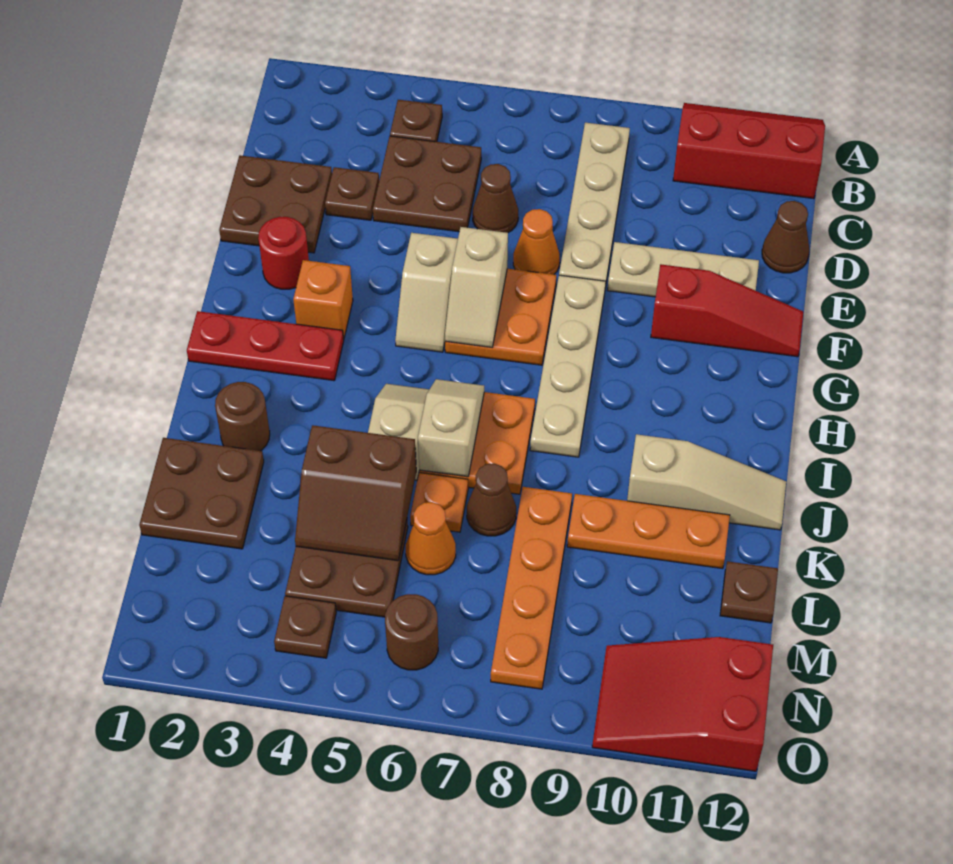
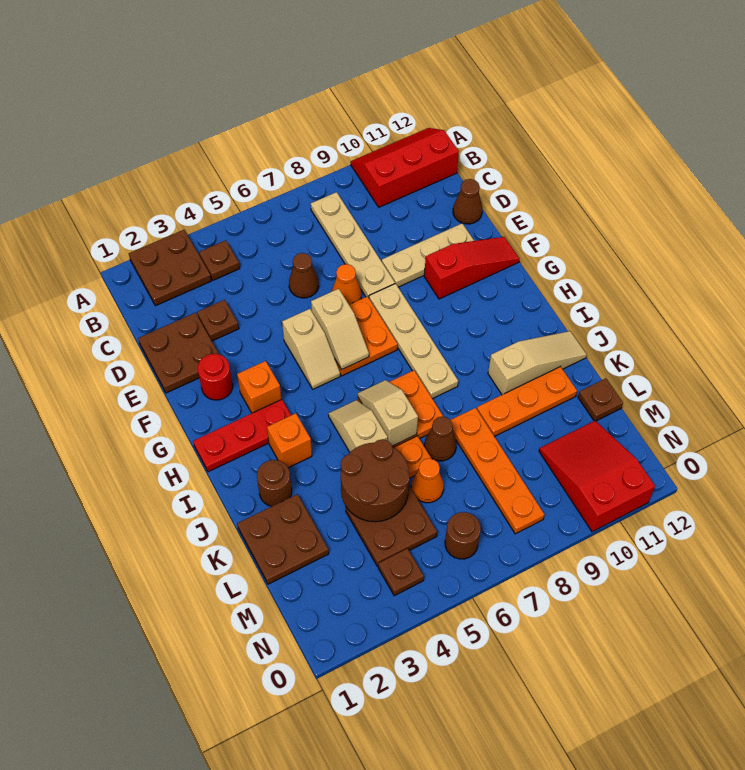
brown 2x2 plate [373,136,481,232] -> brown 2x2 plate moved to [129,230,211,306]
none -> orange 1x1 brick [267,413,312,468]
brown 2x2 slope [295,425,416,561] -> brown 2x2 round brick [341,439,410,522]
red 2x3 slope [592,637,773,771] -> red 2x3 slope turned to [539,421,655,532]

